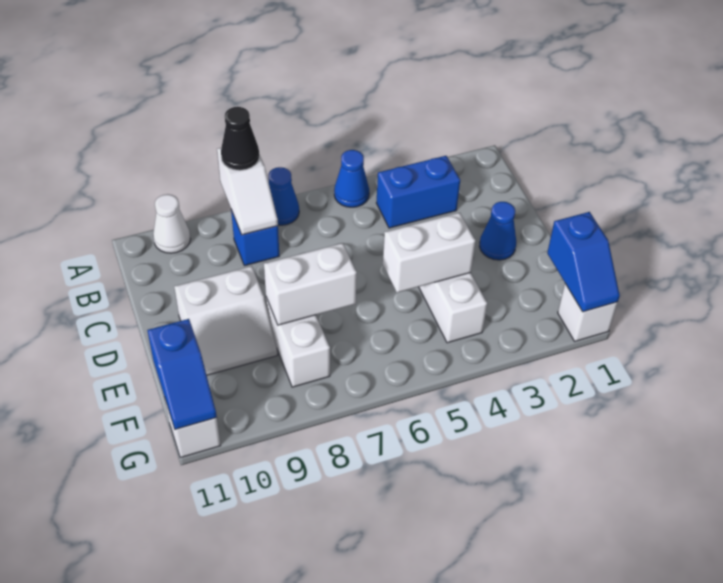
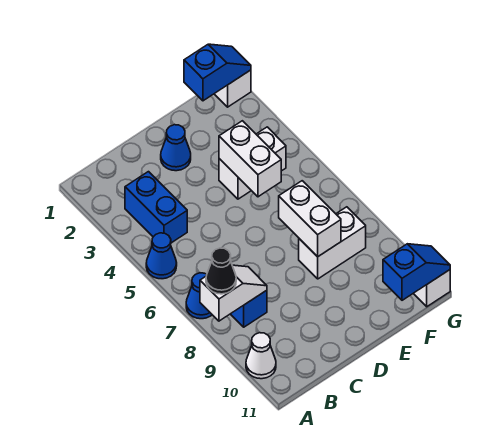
white 2x2 slope [174,266,278,375] -> none

